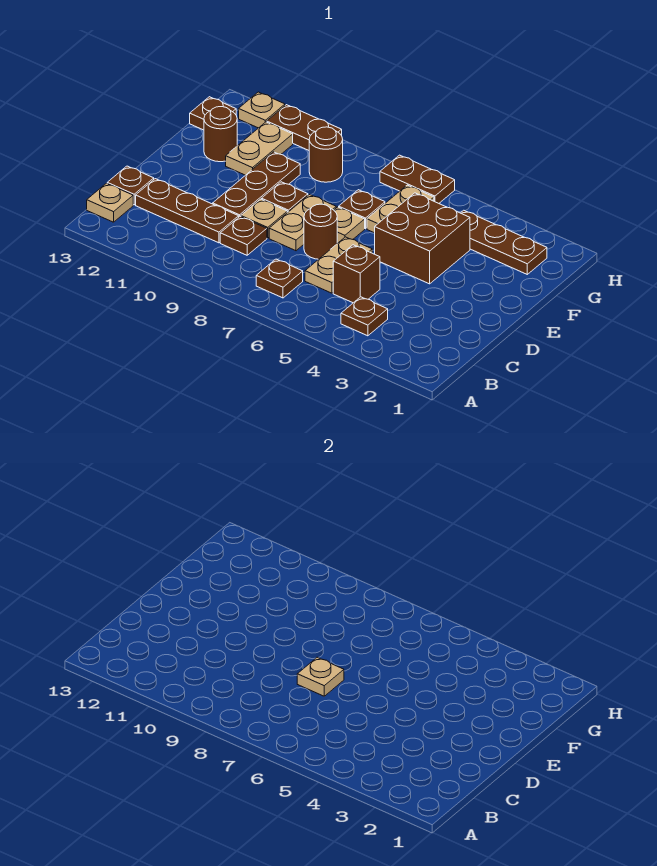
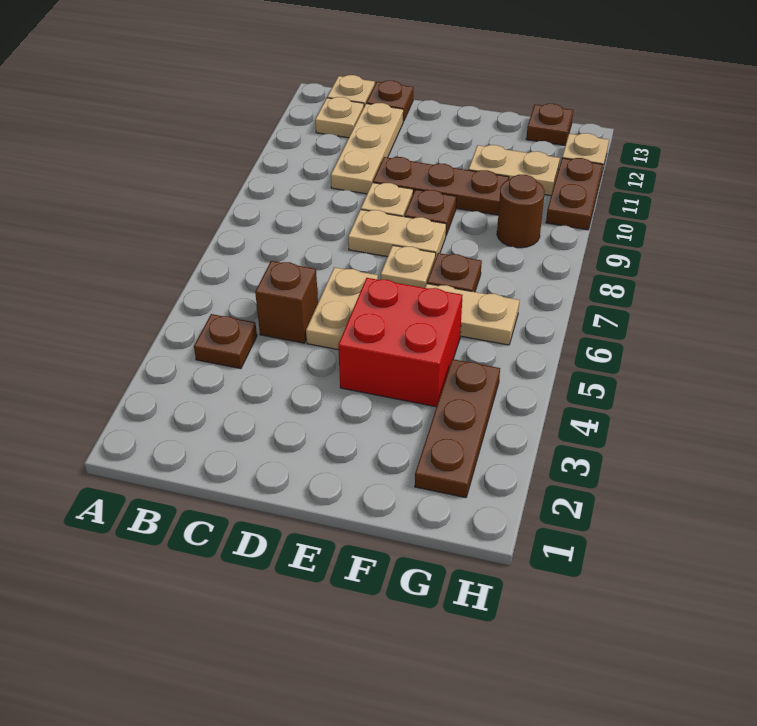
brown 1x1 plate [256,259,303,298] -> none
tan 1x2 plate [305,237,372,293] -> tan 1x2 plate turned to [306,267,378,350]
brown 1x1 plate [220,217,267,255] -> none
brown 1x3 plate [136,179,239,243] -> tan 1x3 plate [331,103,403,194]
brown 1x1 round brick [304,204,337,259] -> none
tan 1x1 plate [297,657,344,696] -> tan 1x1 plate moved to [315,97,364,138]
brown 2x2 brick [375,193,470,284] -> red 2x2 brick [338,278,462,407]
brown 1x1 round brick [204,107,237,162] -> none
brown 1x2 plate [380,155,455,203] -> none

